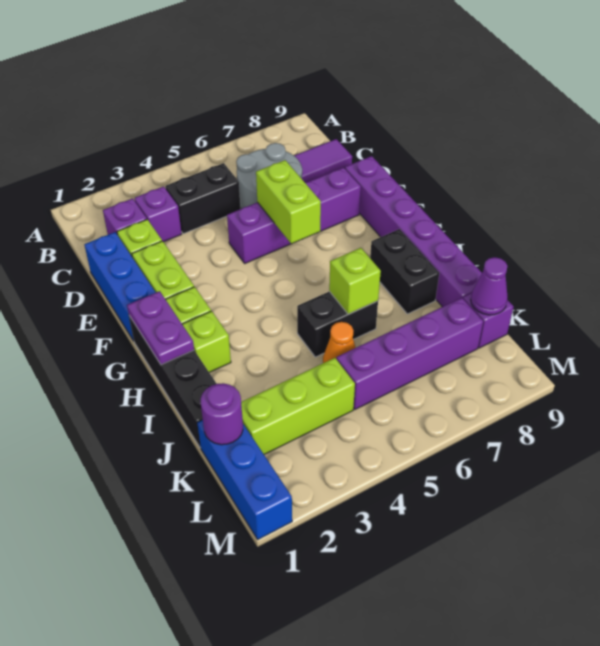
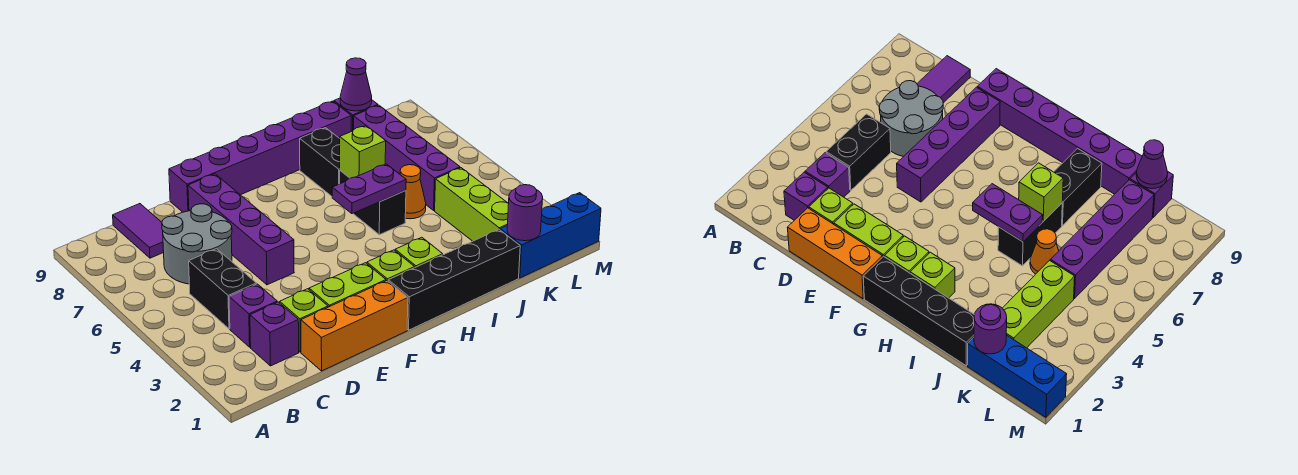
blue 1x3 brick [84,232,156,341] -> orange 1x3 brick [301,281,408,371]
lime 1x2 brick [256,160,321,244] -> none
purple 1x2 plate [127,291,194,365] -> purple 1x2 plate moved to [332,164,406,214]
black 1x2 brick [370,229,439,314] -> black 1x2 brick turned to [300,128,340,196]

